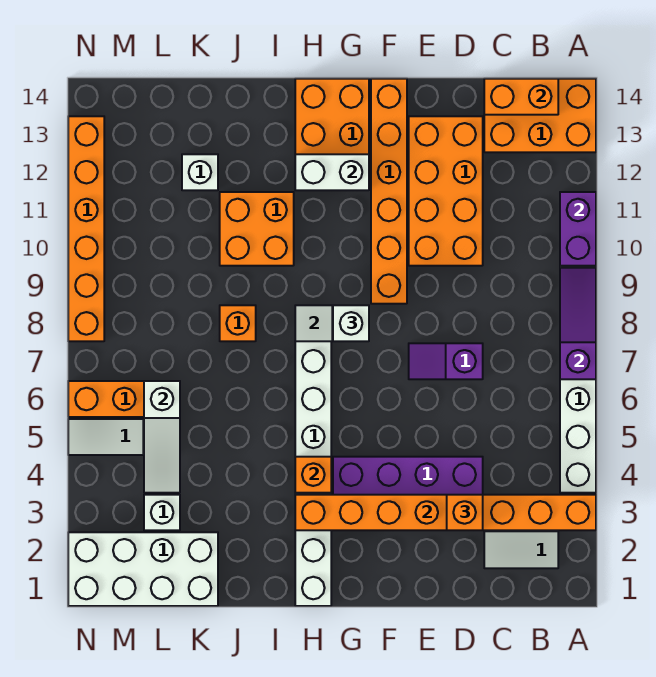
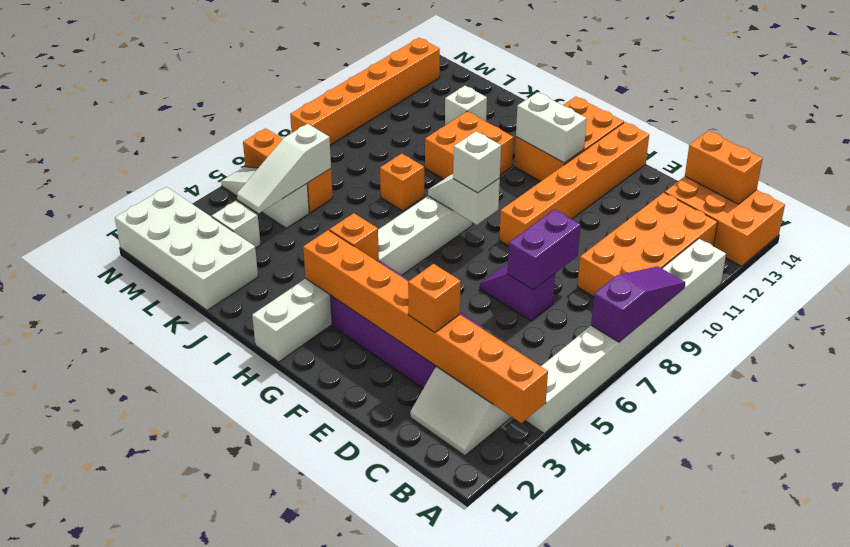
purple 1x2 brick [560,192,596,266] -> purple 1x2 brick moved to [507,209,581,290]
orange 2x4 brick [409,116,483,266] -> orange 2x4 brick moved to [577,193,718,297]

